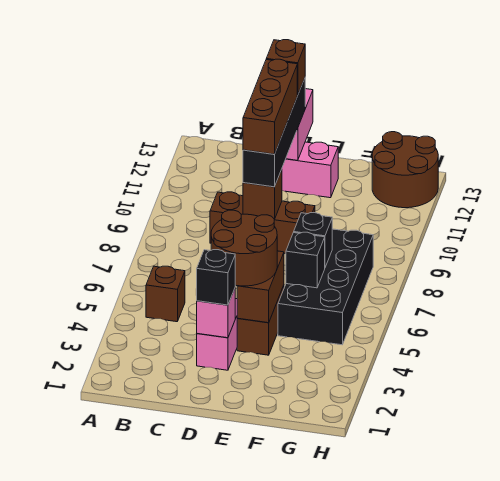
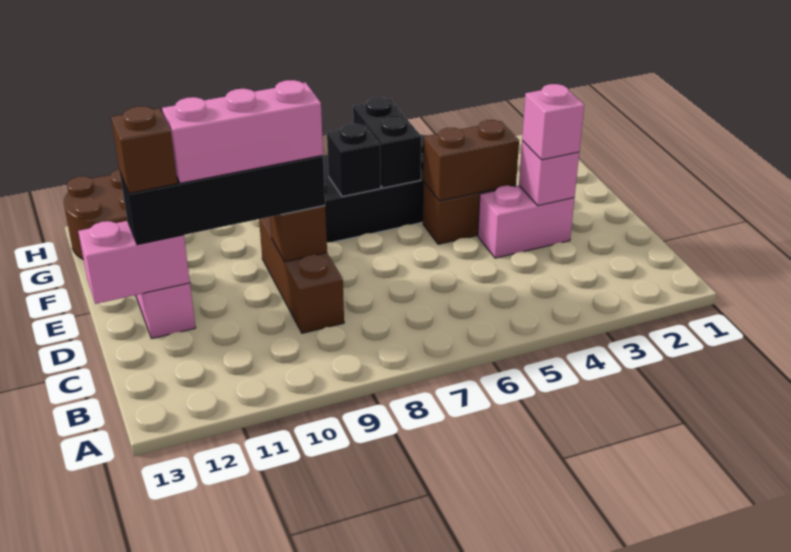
brown 1x1 brick [146,266,185,322] -> none
black 1x1 brick [197,250,235,305] -> pink 1x1 brick [522,84,584,160]
brown 2x2 round brick [211,210,277,286] -> none
brown 1x3 brick [243,59,297,154] -> pink 1x3 brick [162,80,323,183]
black 1x1 brick [286,232,325,288] -> black 1x2 brick [353,97,421,188]

